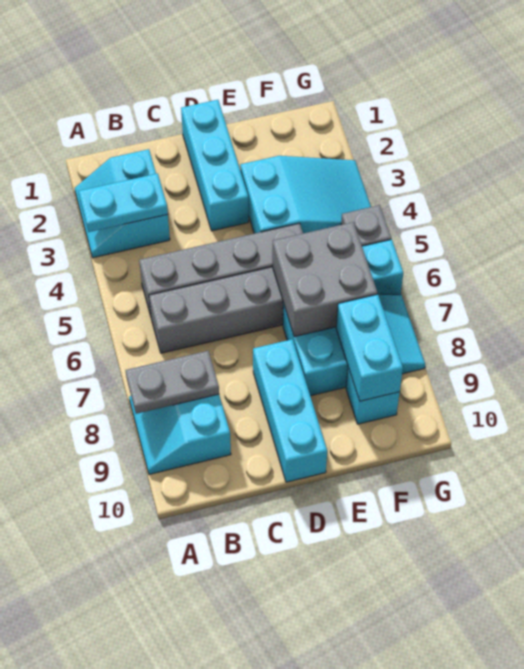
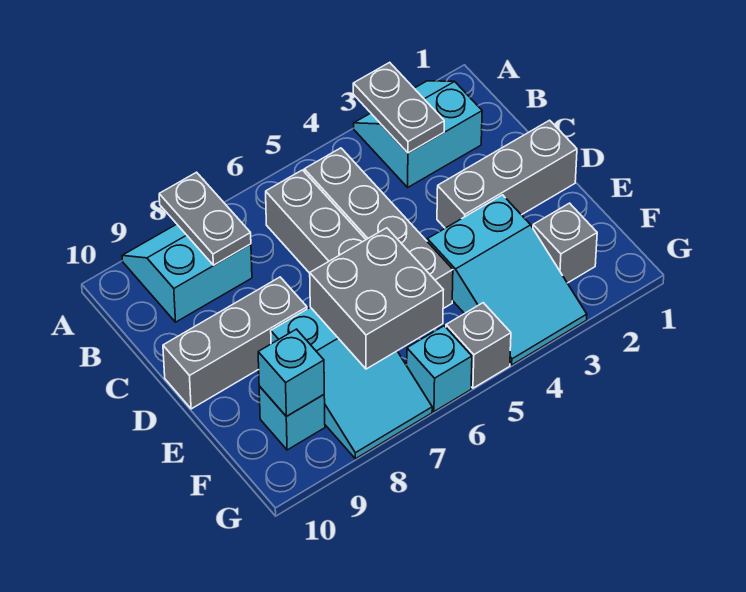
cyan 1x2 plate [79,173,168,232] -> grey 1x2 plate [353,62,444,153]
cyan 1x3 brick [181,100,249,231] -> grey 1x3 brick [437,120,577,228]
cyan 1x3 brick [253,339,327,482] -> grey 1x3 brick [163,277,307,409]
none -> grey 1x1 brick [533,203,597,283]
cyan 1x2 brick [336,294,403,401] -> cyan 1x1 brick [258,329,324,416]

